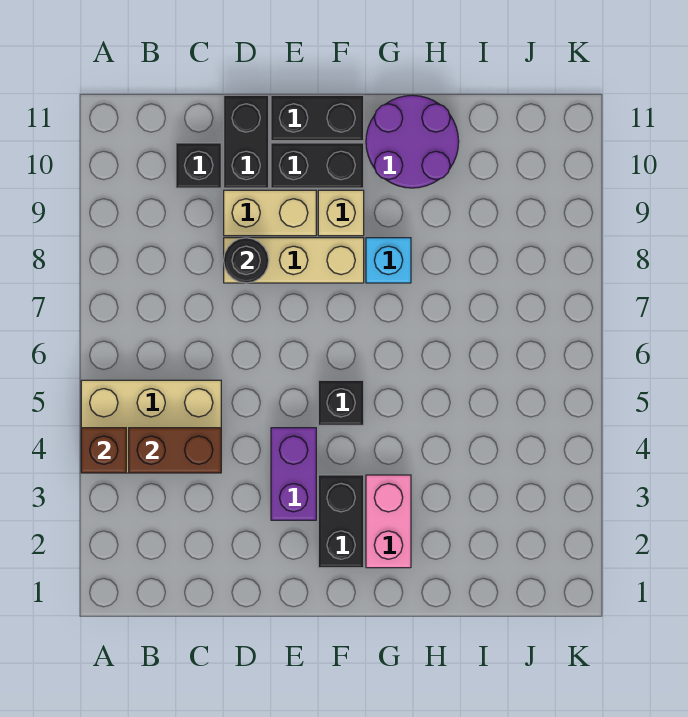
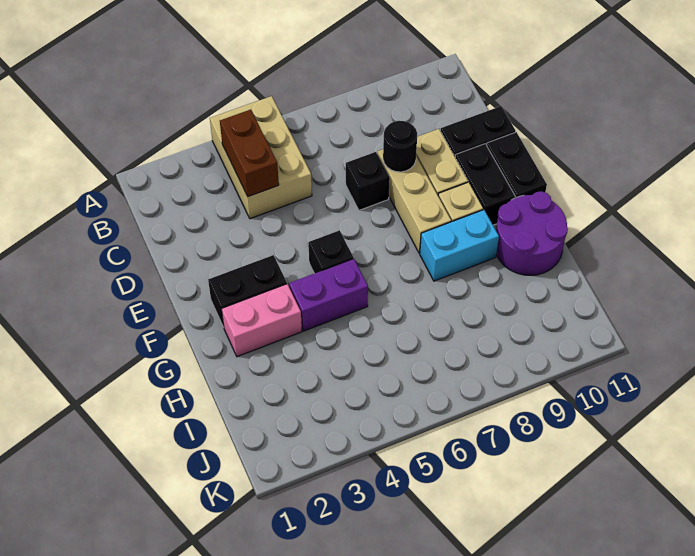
brown 1x1 brick [81,428,126,473] -> none
black 1x1 brick [176,143,221,188] -> black 1x1 brick moved to [346,152,390,210]
purple 1x2 brick [271,428,316,520] -> purple 1x2 brick moved to [289,259,368,331]
cyan 1x1 brick [366,238,411,283] -> cyan 1x2 brick [420,210,499,281]

